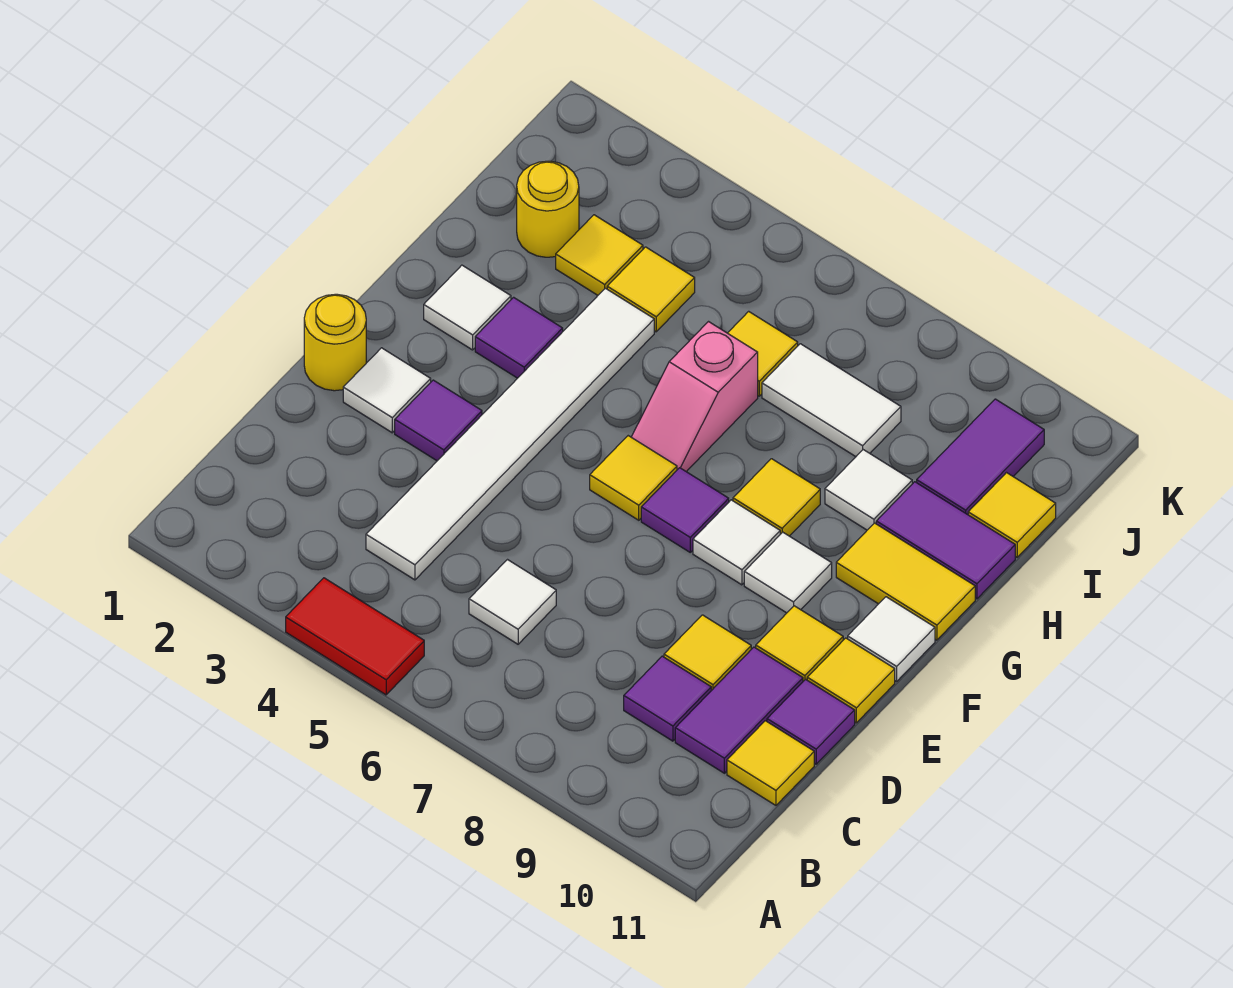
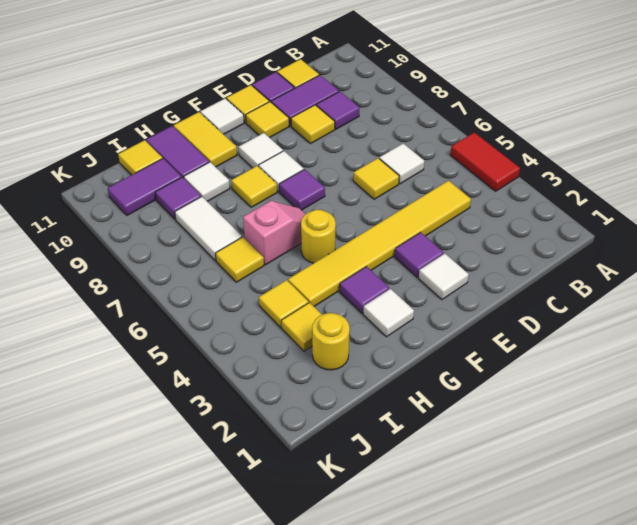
white 1x6 tile [366,288,654,580] -> yellow 1x6 tile [288,181,471,306]
yellow 1x1 round brick [304,294,366,391] -> yellow 1x1 round brick moved to [301,210,336,263]
yellow 1x1 tile [590,436,677,520] -> yellow 1x1 tile moved to [353,158,399,199]
none -> purple 1x1 tile [155,177,201,219]

